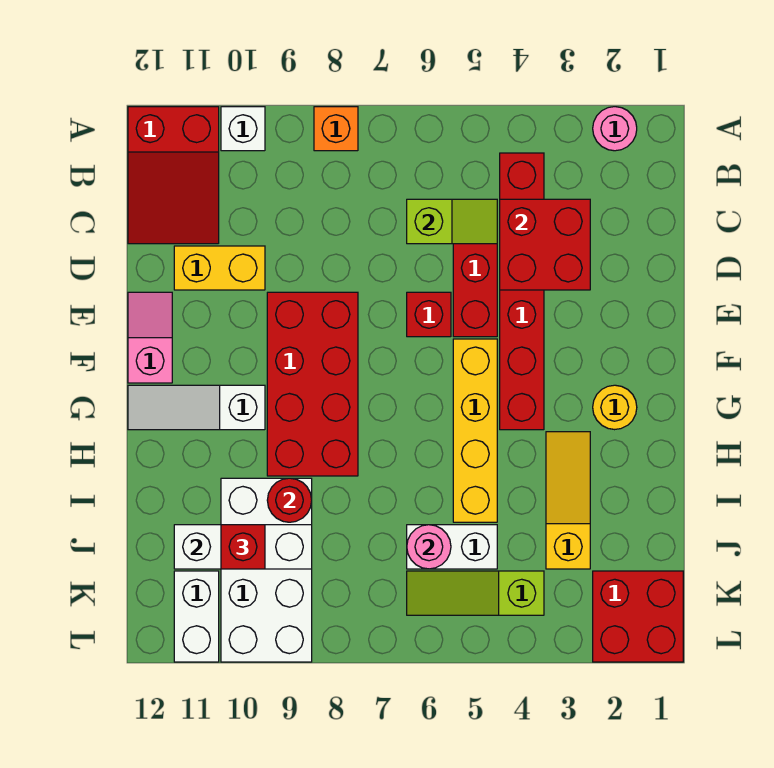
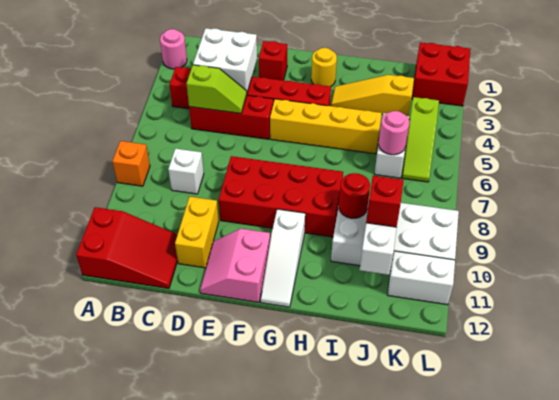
white 1x1 brick [221,107,265,151] -> white 1x1 brick moved to [168,149,204,194]
red 2x2 brick [500,199,590,290] -> white 2x2 brick [193,28,257,92]
lime 1x2 slope [407,199,497,244] -> lime 1x2 slope turned to [186,65,247,113]
red 1x1 brick [407,292,451,337] -> red 1x1 brick moved to [259,41,287,80]
pink 1x2 slope [128,292,172,383] -> pink 2x2 slope [200,229,270,302]

